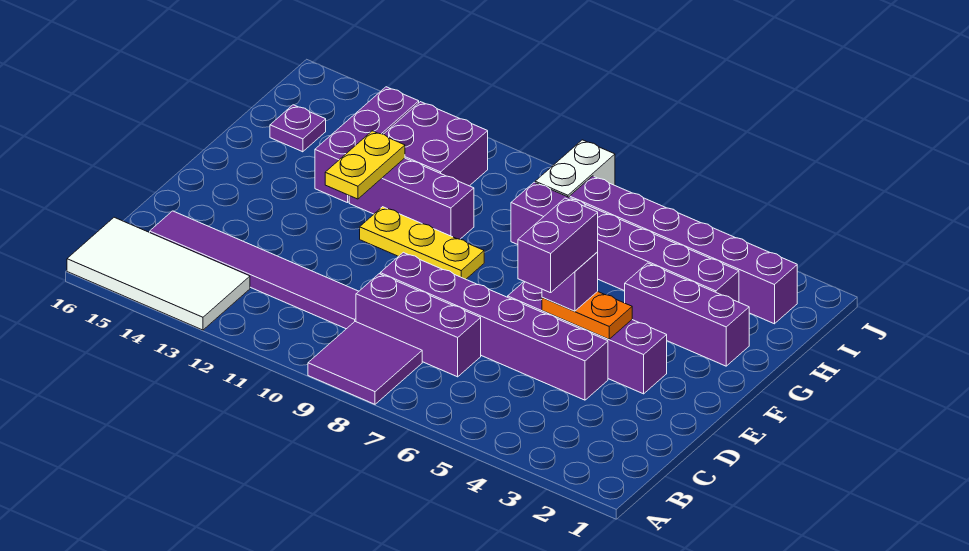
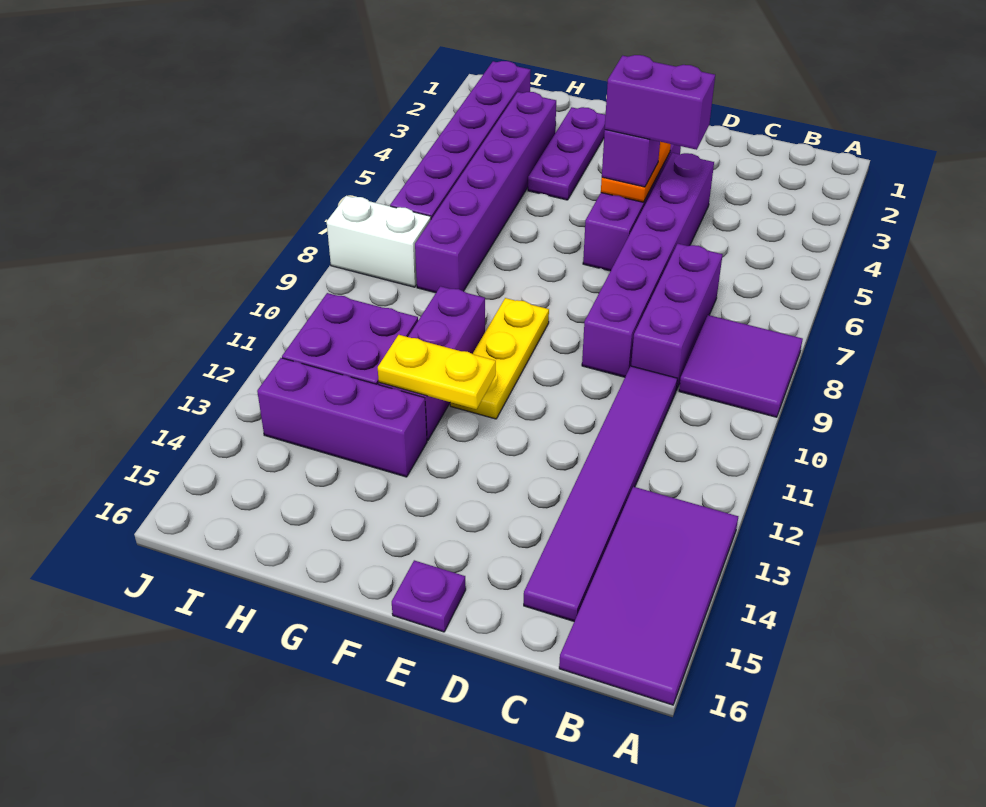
white 2x4 tile [67,217,250,330] -> purple 2x4 tile [559,487,738,705]
purple 1x3 brick [625,263,749,366] -> purple 1x3 plate [528,107,606,200]
purple 1x1 plate [270,105,326,152] -> purple 1x1 plate moved to [392,560,466,632]

